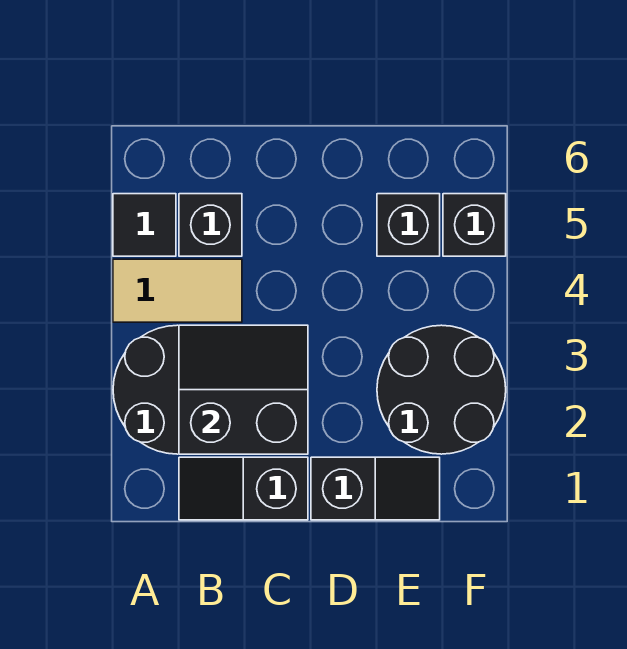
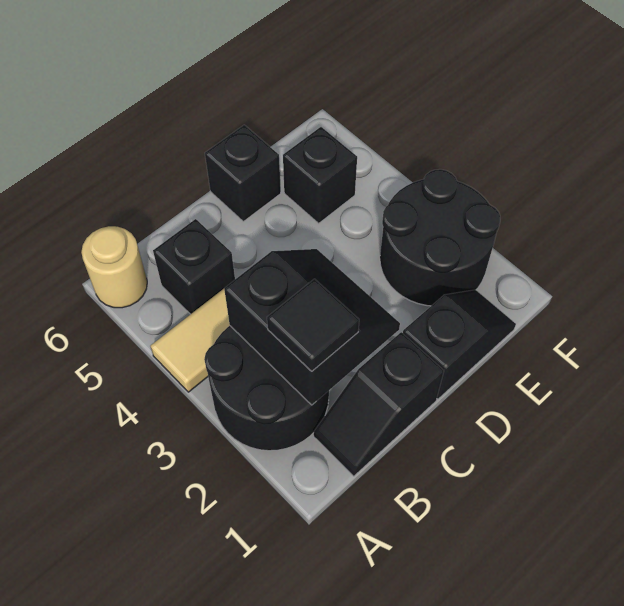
black 1x1 tile [113,194,176,256] -> black 1x1 tile moved to [267,279,359,371]
none -> tan 1x1 round brick [81,226,147,308]
black 2x2 slope [179,325,308,454] -> black 2x2 slope turned to [224,249,400,405]
black 1x1 brick [443,194,506,256] -> black 1x1 brick moved to [205,125,281,221]

